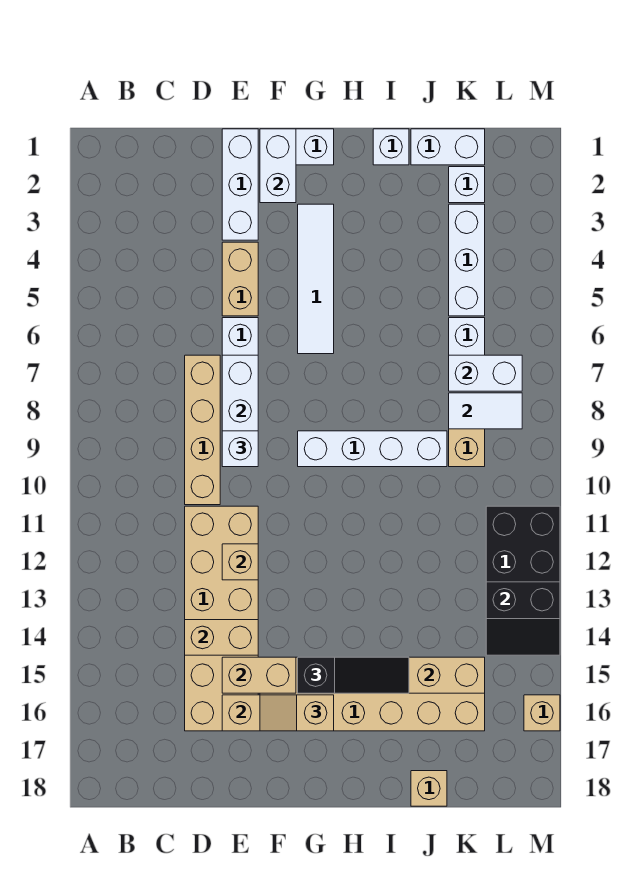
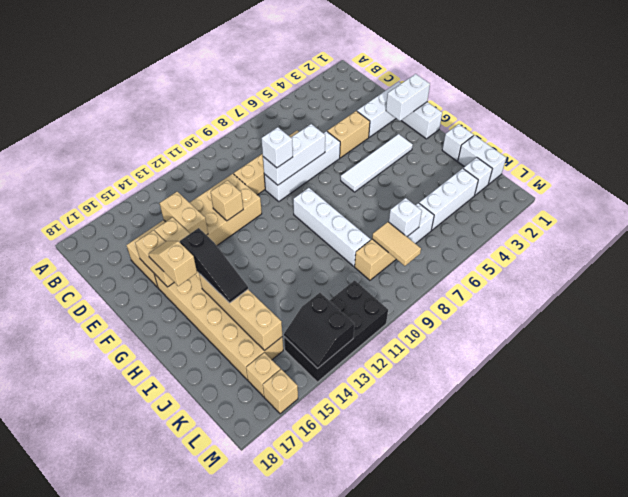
tan 1x1 brick [411,771,447,806] -> tan 1x1 brick moved to [246,353,280,396]
white 1x2 brick [449,355,522,391] -> white 1x1 brick [389,198,422,237]
white 1x2 tile [449,393,522,429] -> tan 1x2 tile [372,222,421,266]

